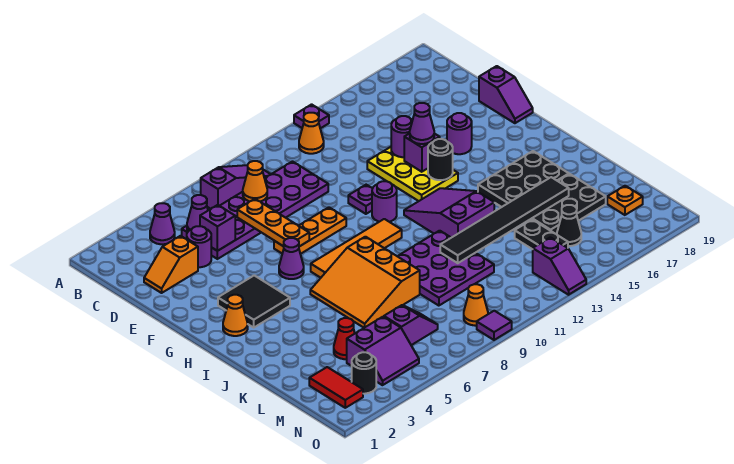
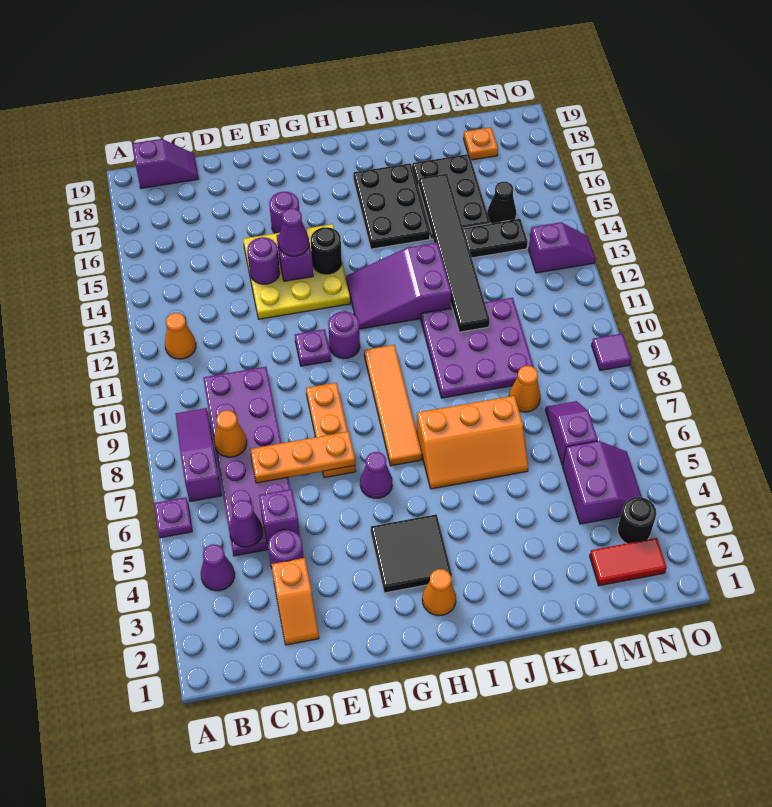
purple 1x1 plate [294,104,329,129] -> purple 1x1 plate moved to [154,497,192,538]
yellow 2x3 plate [367,147,458,201] -> yellow 3x3 plate [243,224,351,319]
purple 1x2 slope [479,66,533,123] -> purple 1x2 slope moved to [132,139,199,188]
orange 3x3 slope [310,237,420,328] -> orange 2x3 slope [416,396,528,489]
red 1x1 cone [334,318,355,359] -> none
orange 1x1 cone [464,284,488,326] -> orange 1x1 cone moved to [509,366,541,412]

